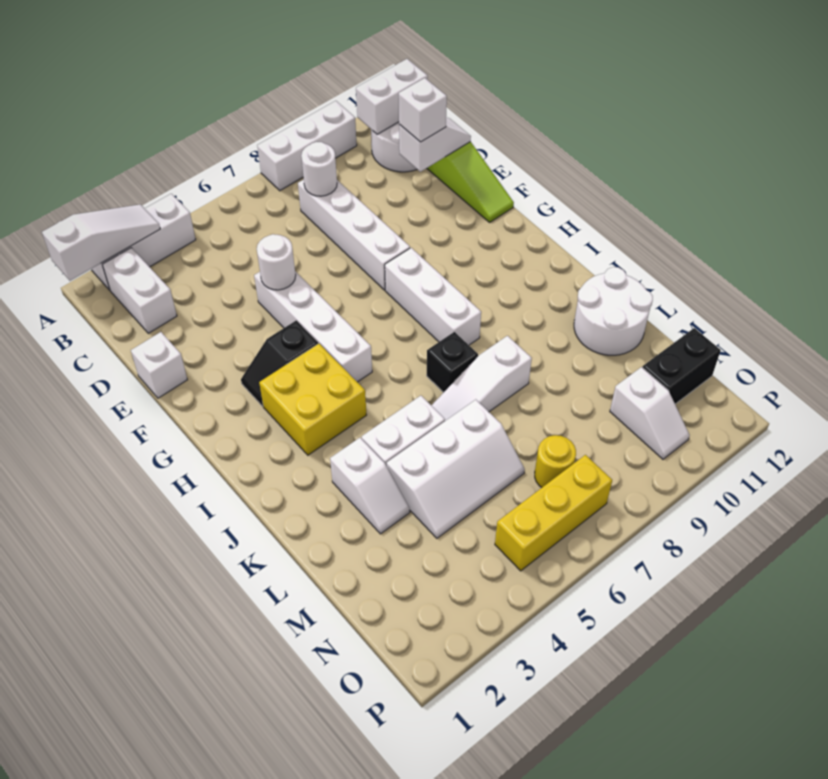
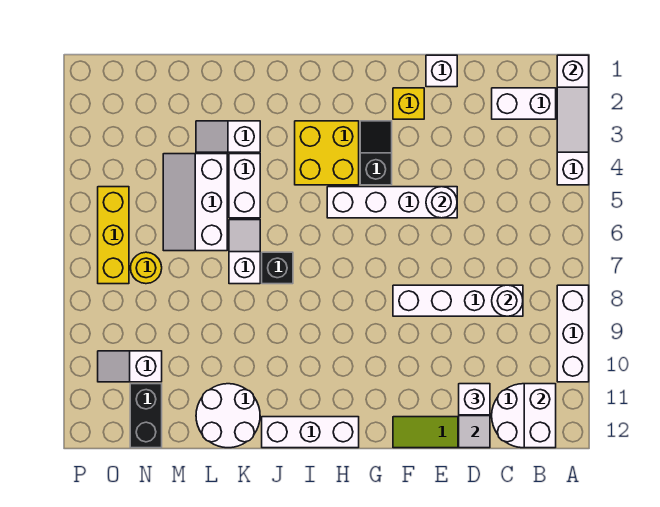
none -> yellow 1x1 brick [393,88,424,119]
white 1x3 brick [385,248,481,345] -> white 1x3 brick moved to [262,417,359,448]
white 1x3 slope [431,336,532,421] -> white 1x2 slope [229,220,260,284]

